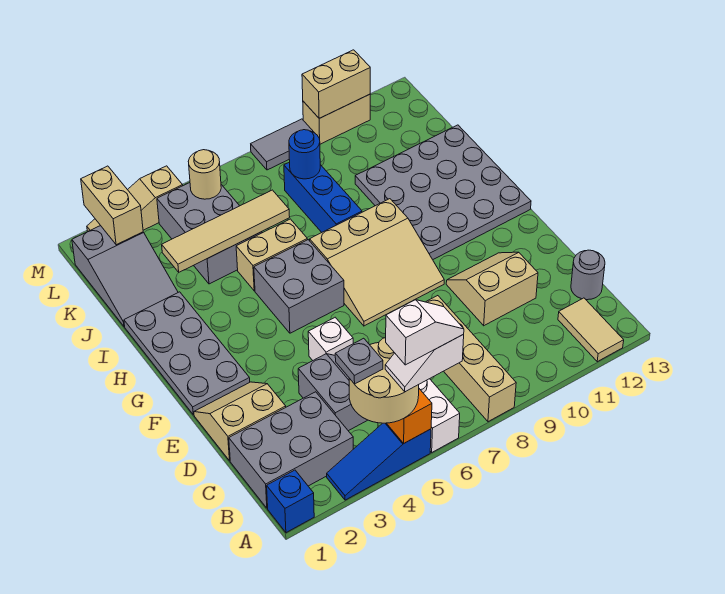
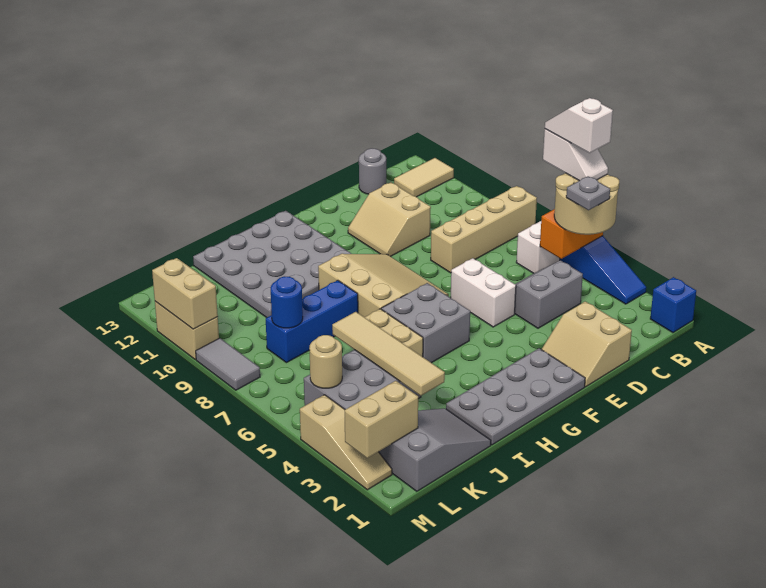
grey 2x3 brick [229,392,353,508] -> none
white 1x1 brick [308,317,353,360] -> white 1x2 brick [451,258,516,327]

